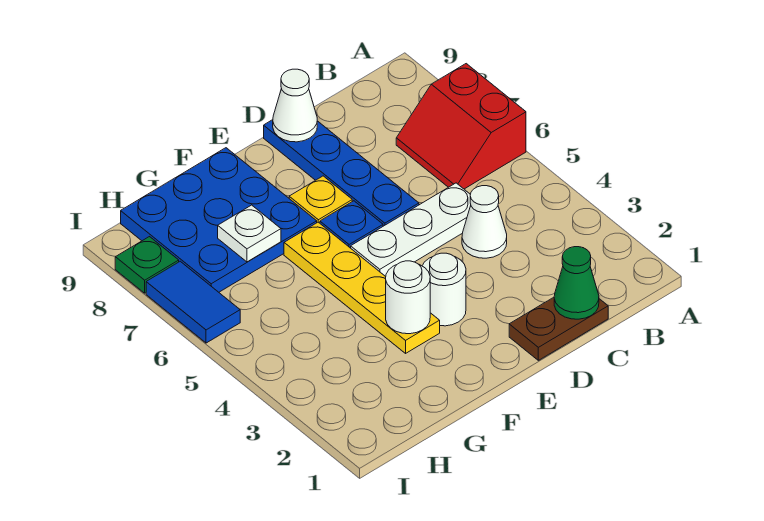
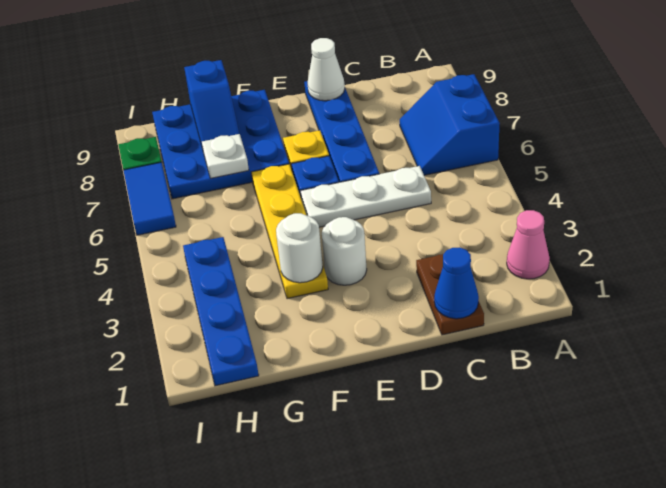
none -> pink 1x1 cone [507,210,550,279]
red 2x2 slope [396,64,526,189] -> blue 2x2 slope [400,74,500,175]
brown 1x2 plate [509,297,608,360] -> brown 1x2 plate turned to [416,254,484,335]
green 1x1 cone [554,247,599,319] -> blue 1x1 cone [434,247,479,319]
white 1x1 cone [462,186,507,258] -> none
none -> blue 1x2 slope [184,60,239,149]
none -> blue 1x4 plate [183,237,259,386]

